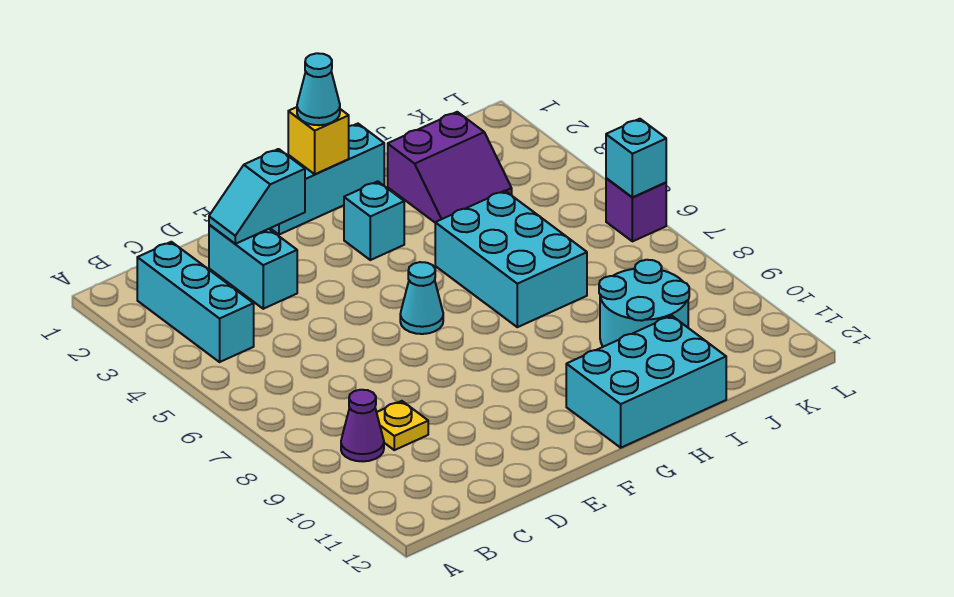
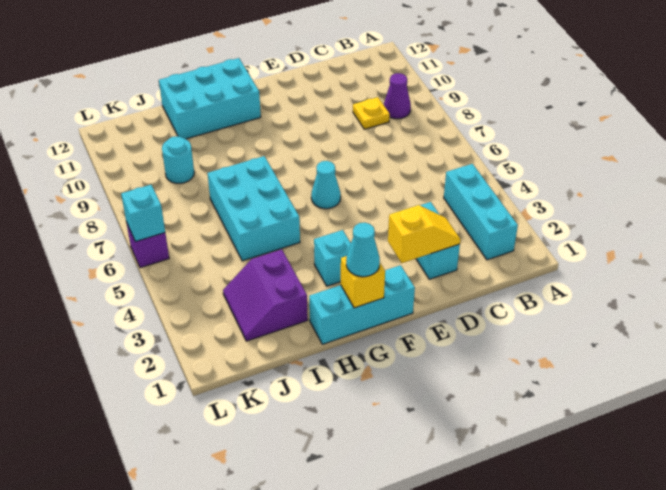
cyan 1x2 slope [209,149,305,244] -> yellow 1x2 slope [388,205,460,263]
purple 2x2 slope [388,112,512,222] -> purple 2x2 slope turned to [223,249,308,341]
cyan 2x2 round brick [599,260,689,347] -> cyan 1x1 round brick [162,136,194,183]

